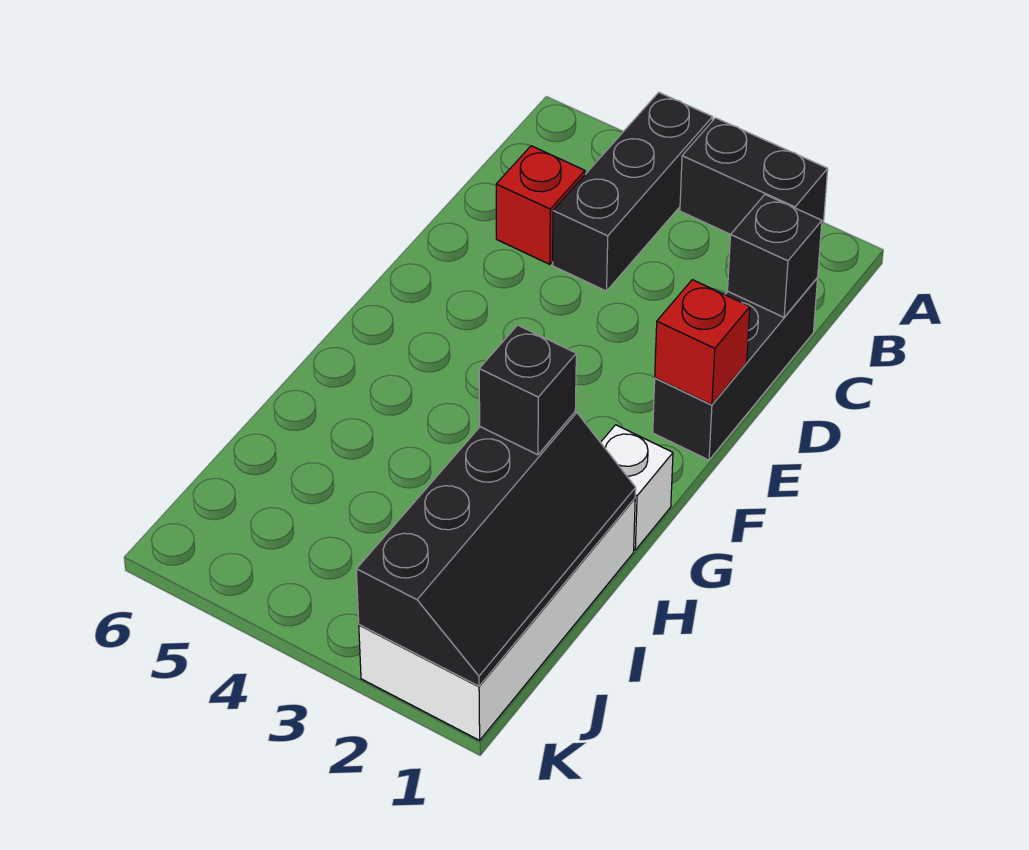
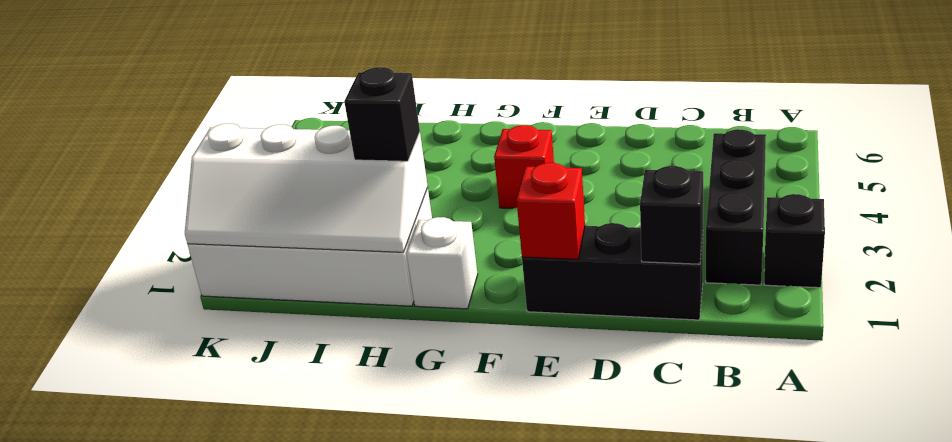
black 1x2 brick [680,118,828,234] -> black 1x1 brick [764,194,825,288]
black 1x3 brick [553,92,713,291] -> black 1x3 brick turned to [706,129,766,285]
red 1x1 brick [496,146,585,264] -> red 1x1 brick moved to [494,125,554,208]
black 2x4 slope [356,412,636,686] -> white 2x4 slope [185,123,428,252]

